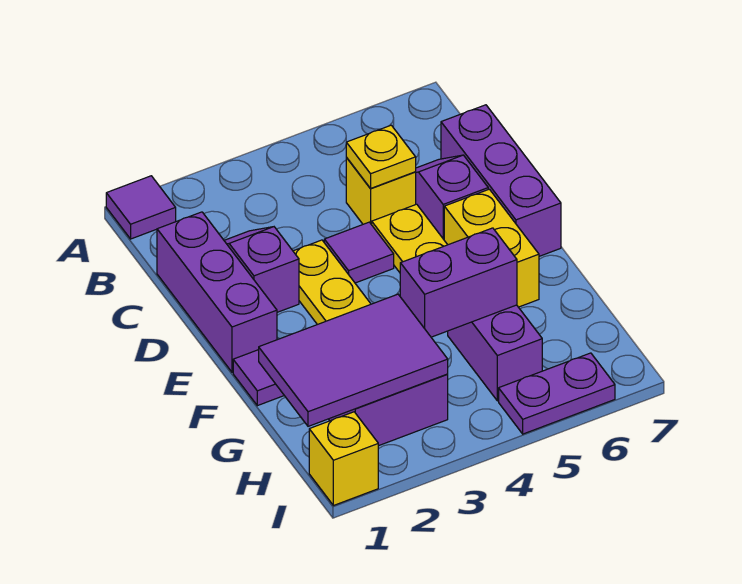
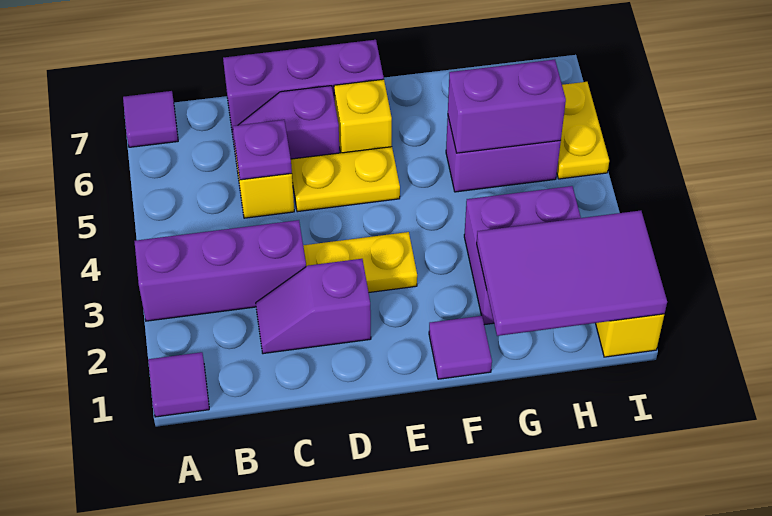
purple 1x3 brick [157,212,277,372] -> purple 1x3 brick moved to [134,220,306,321]
yellow 1x1 plate [346,125,416,189] -> purple 1x1 plate [233,120,292,180]
purple 1x1 tile [324,222,394,283] -> purple 1x1 tile moved to [123,91,178,147]
yellow 1x2 brick [444,189,539,307] -> yellow 1x1 brick [334,79,392,153]
purple 2x3 tile [259,294,448,426] -> purple 2x3 tile turned to [477,211,667,336]
purple 1x2 brick [400,228,517,337] -> purple 1x2 brick turned to [448,60,566,153]
purple 1x2 plate [499,353,615,434] -> yellow 1x2 plate [557,82,609,179]

